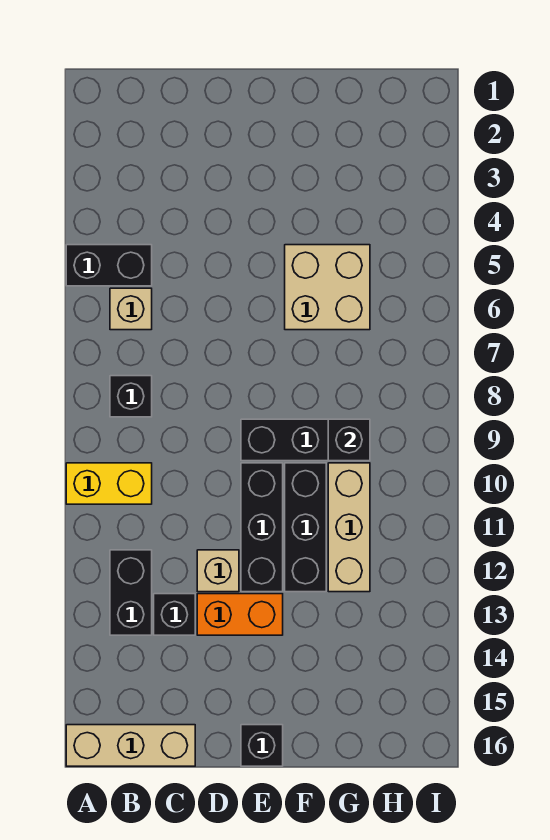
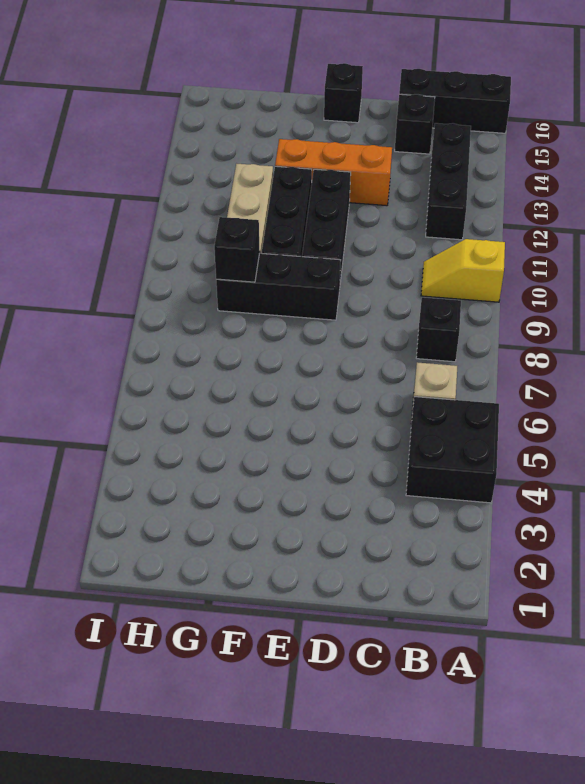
black 1x2 brick [66,245,152,286] -> black 2x2 brick [406,397,499,503]
yellow 1x2 brick [66,463,152,504] -> yellow 1x2 slope [421,239,505,302]
tan 1x3 brick [66,725,195,766] -> black 1x3 brick [399,69,511,133]
black 1x2 brick [110,550,152,635] -> black 1x3 brick [426,123,471,240]
black 1x1 brick [154,594,195,635] -> black 1x1 brick moved to [395,94,435,154]
tan 1x1 brick [197,550,239,592] -> none
orange 1x2 brick [197,594,283,635] -> orange 1x3 brick [275,139,392,206]
tan 2x2 brick [285,245,370,330] -> none

